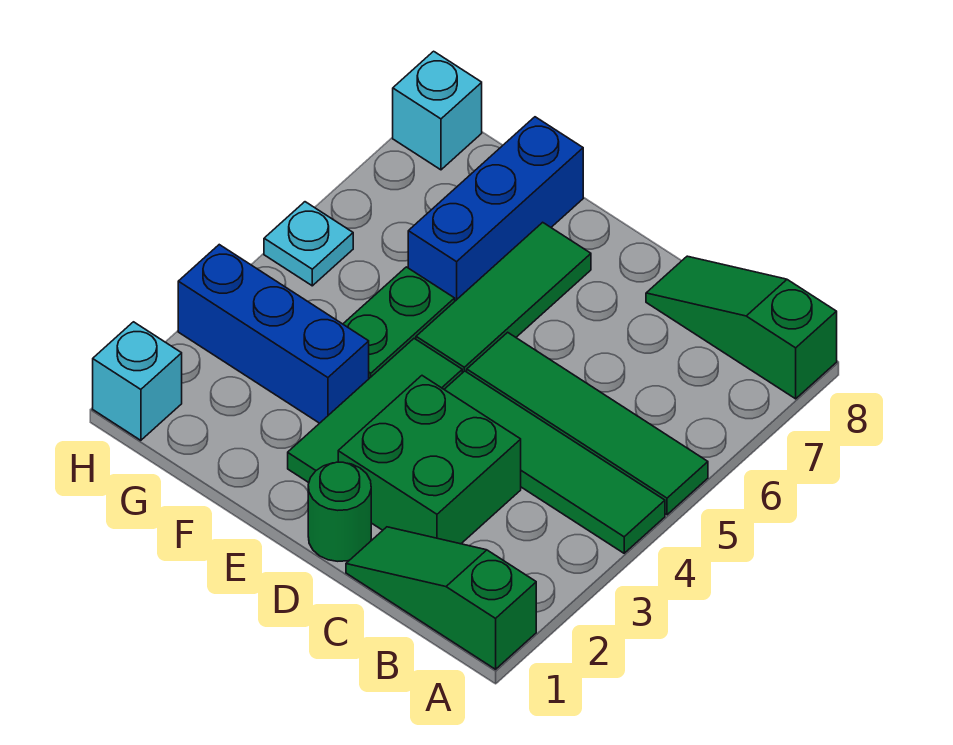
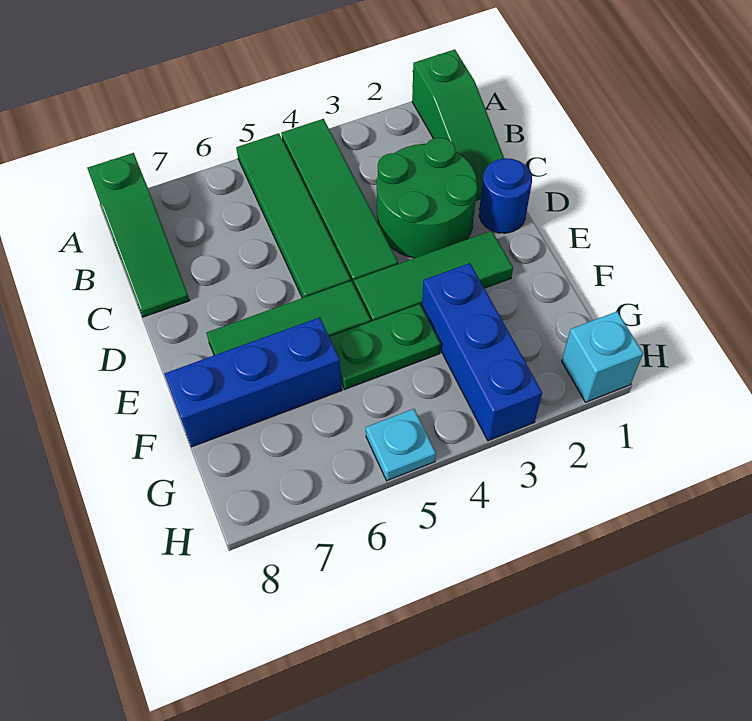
green 2x2 brick [338,376,521,544] -> green 2x2 round brick [377,138,477,258]
green 1x1 round brick [308,462,371,561] -> blue 1x1 round brick [479,158,532,233]
cyan 1x1 brick [393,51,482,170] -> none

